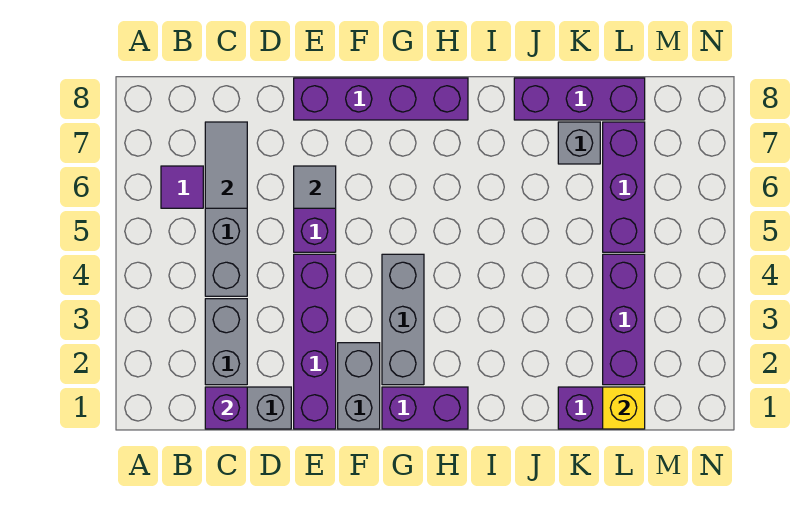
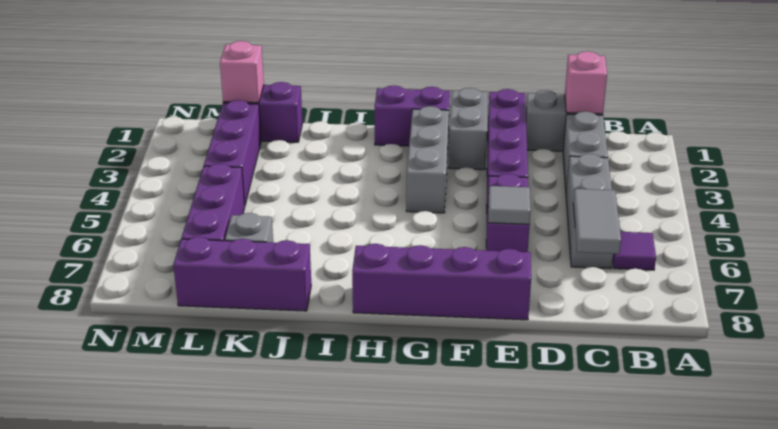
purple 1x1 brick [205,387,247,429] -> pink 1x1 brick [565,51,607,114]
yellow 1x1 brick [603,387,645,429] -> pink 1x1 brick [220,41,264,103]

